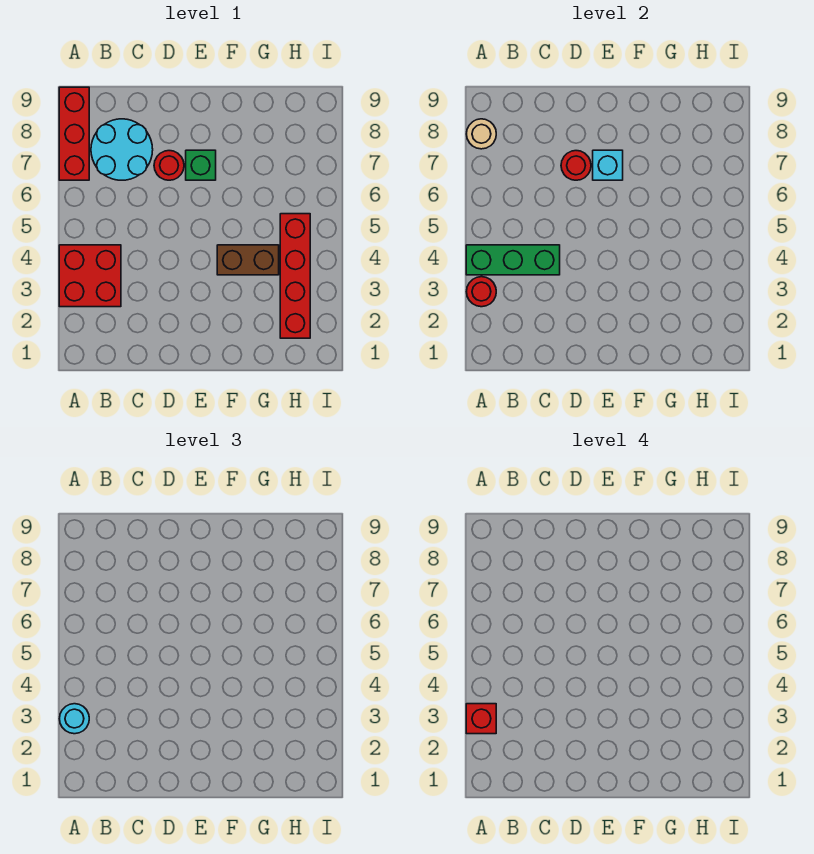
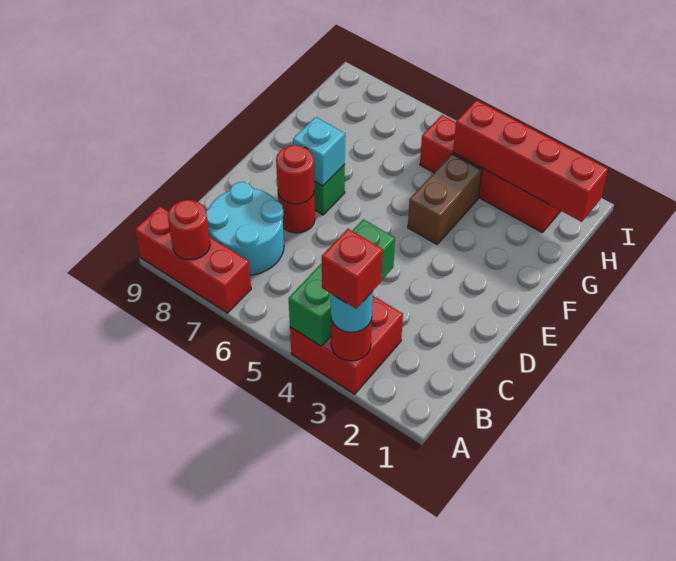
tan 1x1 round brick [467,119,496,149] -> red 1x1 round brick [168,200,210,260]
none -> red 1x4 brick [453,100,608,222]

